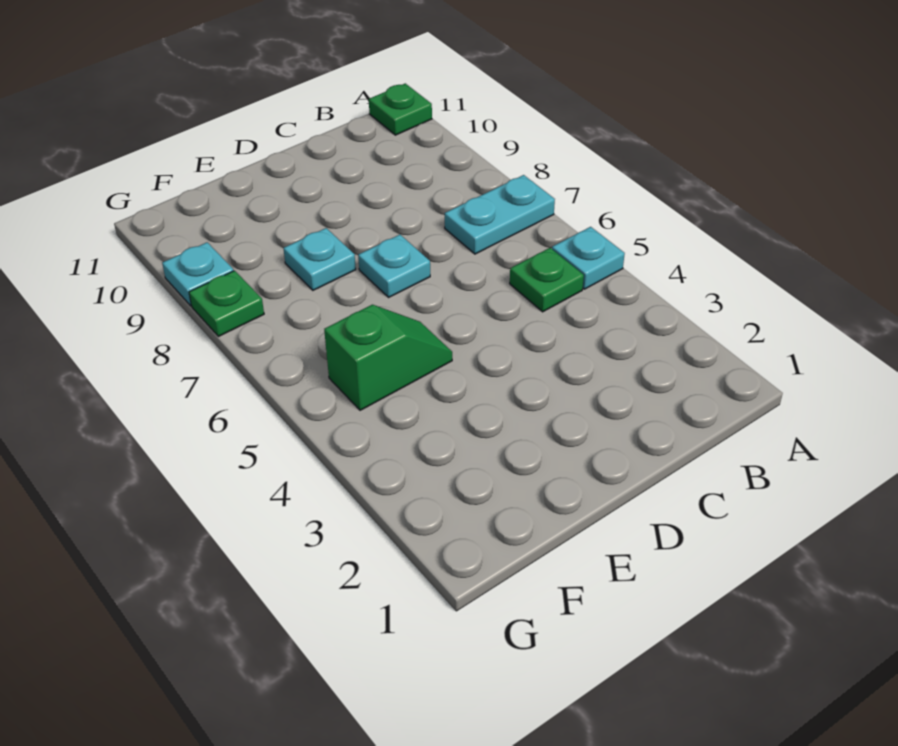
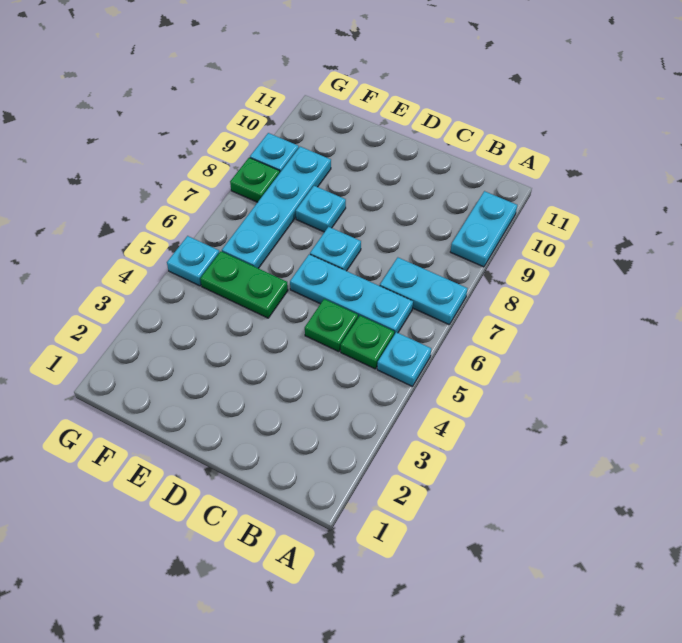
none -> cyan 1x2 plate [450,191,517,267]
green 1x1 plate [369,83,432,135] -> green 1x1 plate moved to [305,299,358,352]
none -> cyan 1x3 plate [290,254,413,335]
green 1x2 slope [324,305,452,410] -> green 1x2 plate [200,251,288,318]
none -> cyan 1x4 plate [222,147,331,268]
none -> cyan 1x1 plate [167,236,219,286]

